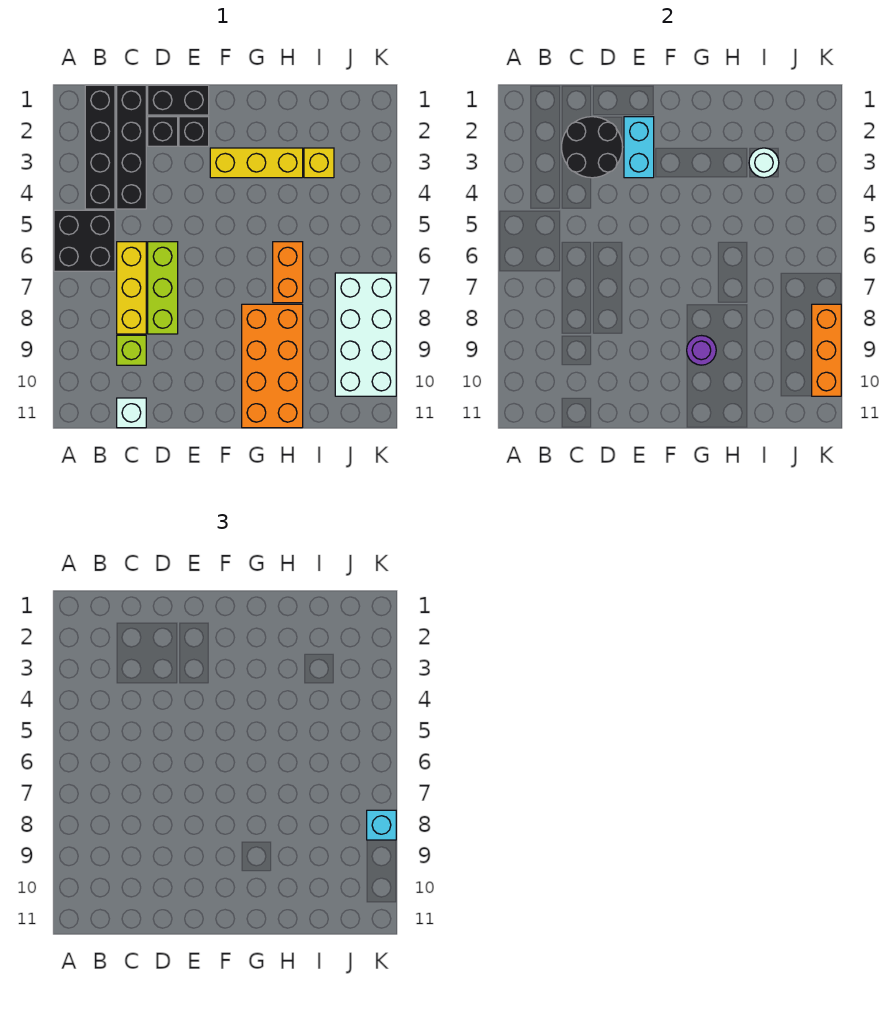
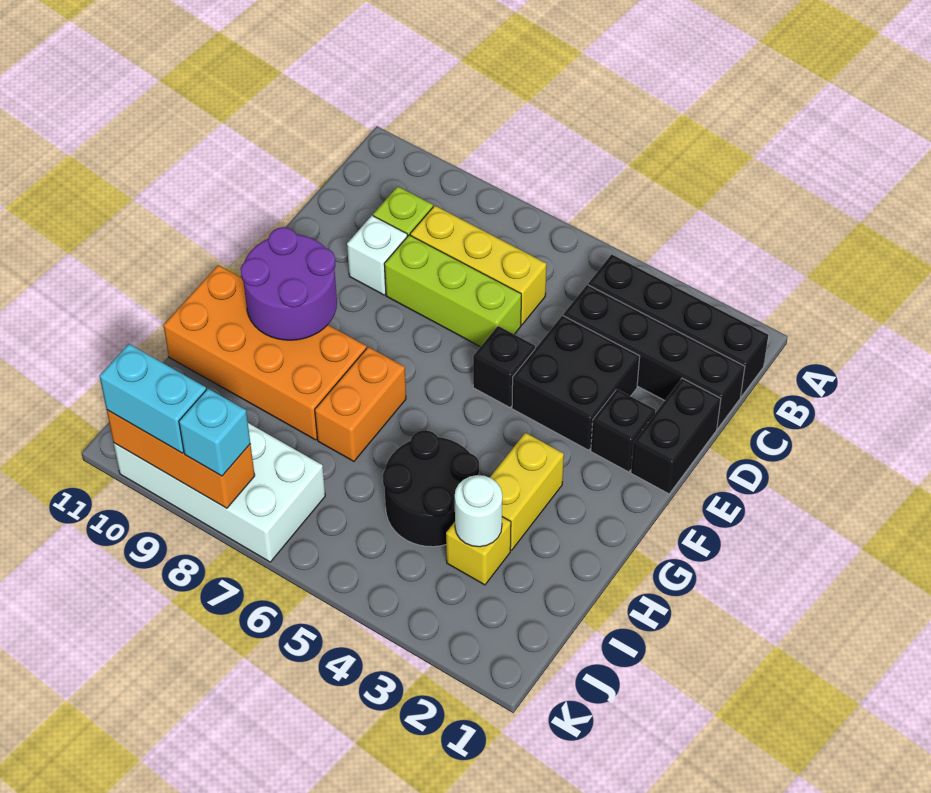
black 2x2 brick [54,210,115,271] -> black 2x2 brick moved to [512,315,640,450]
black 2x2 round brick [562,117,623,178] -> black 2x2 round brick moved to [383,430,479,547]
white 1x1 brick [117,398,146,428] -> white 1x1 brick moved to [347,216,407,295]
black 1x1 brick [148,117,178,146] -> black 1x1 brick moved to [473,326,535,407]
cyan 1x2 brick [624,117,654,178] -> cyan 1x2 brick moved to [99,344,206,453]
yellow 1x3 brick [210,148,303,178] -> yellow 1x2 brick [490,433,564,550]
purple 1x1 round brick [687,336,716,365] -> purple 2x2 round brick [241,227,337,340]
orange 1x2 brick [273,242,303,303] -> orange 1x2 brick turned to [315,347,406,461]

